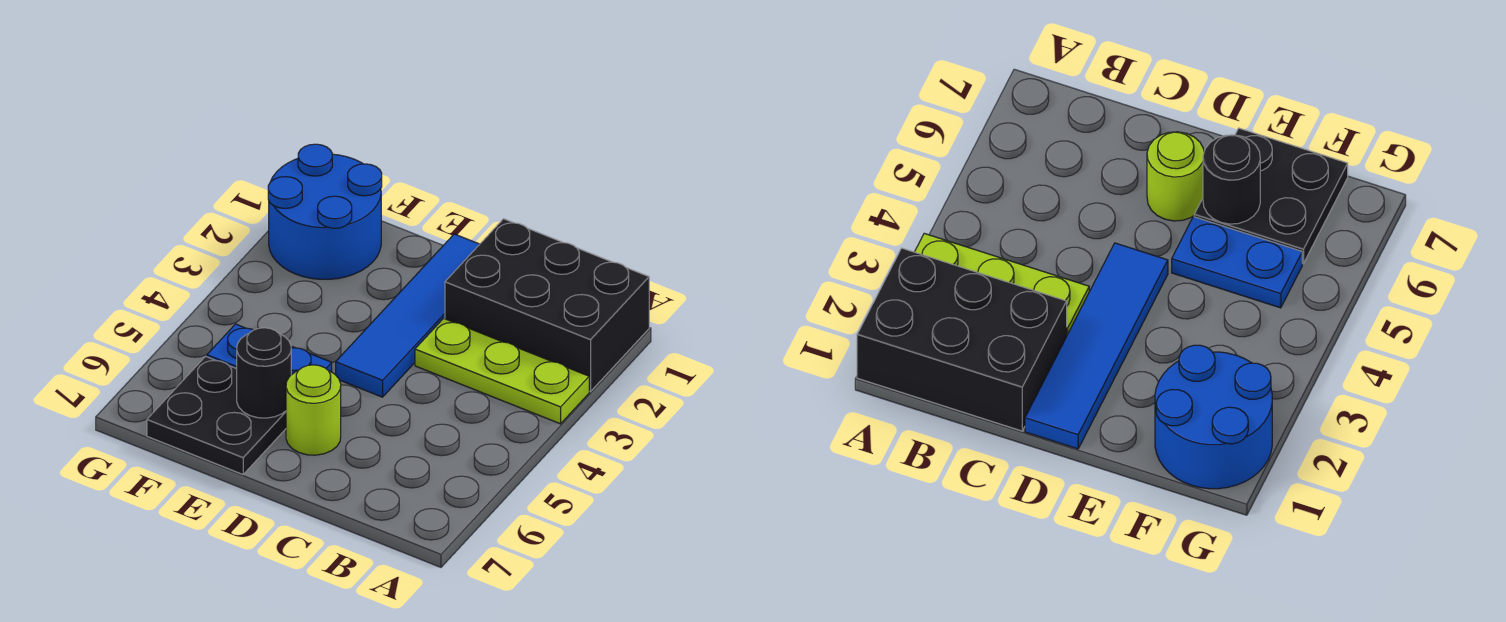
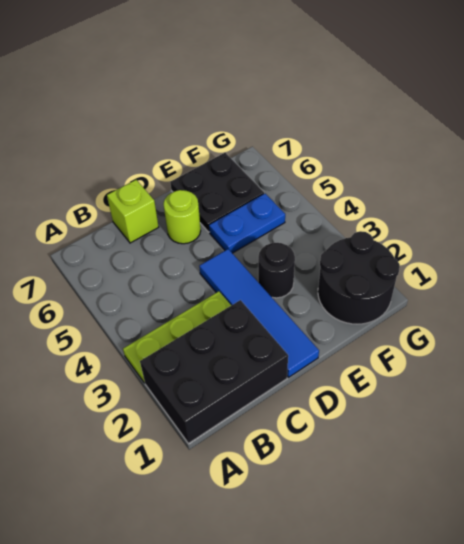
none -> lime 1x1 brick [107,180,159,243]
black 1x1 round brick [237,328,291,418] -> black 1x1 round brick moved to [258,243,295,298]
blue 2x2 round brick [268,144,382,279] -> black 2x2 round brick [318,231,400,324]

